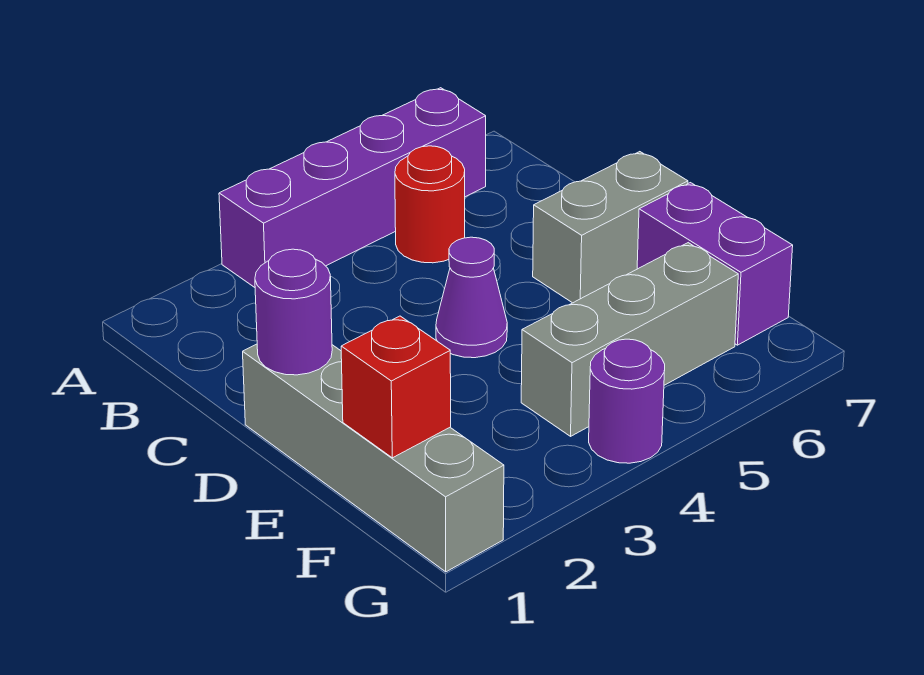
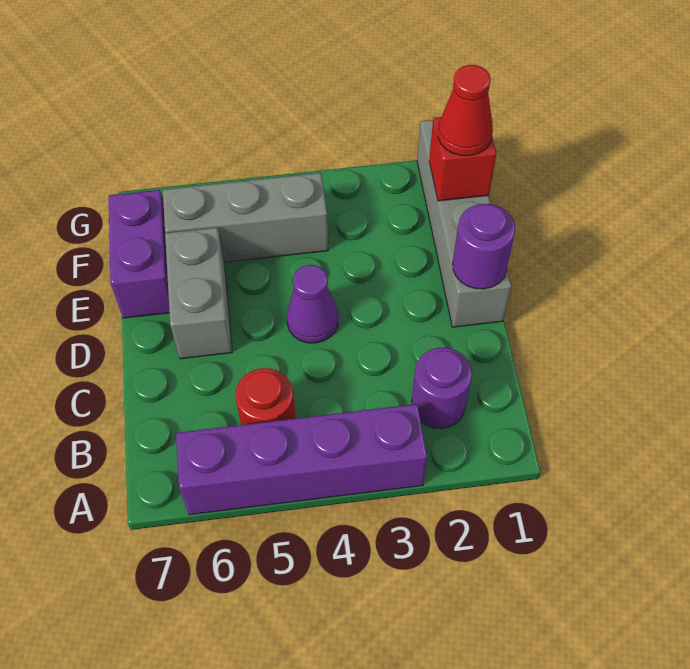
grey 1x2 brick [533,152,688,303] -> grey 1x2 brick turned to [165,227,232,359]
none -> red 1x1 cone [438,65,493,156]
purple 1x1 round brick [589,339,665,463] -> purple 1x1 round brick moved to [412,348,472,429]

